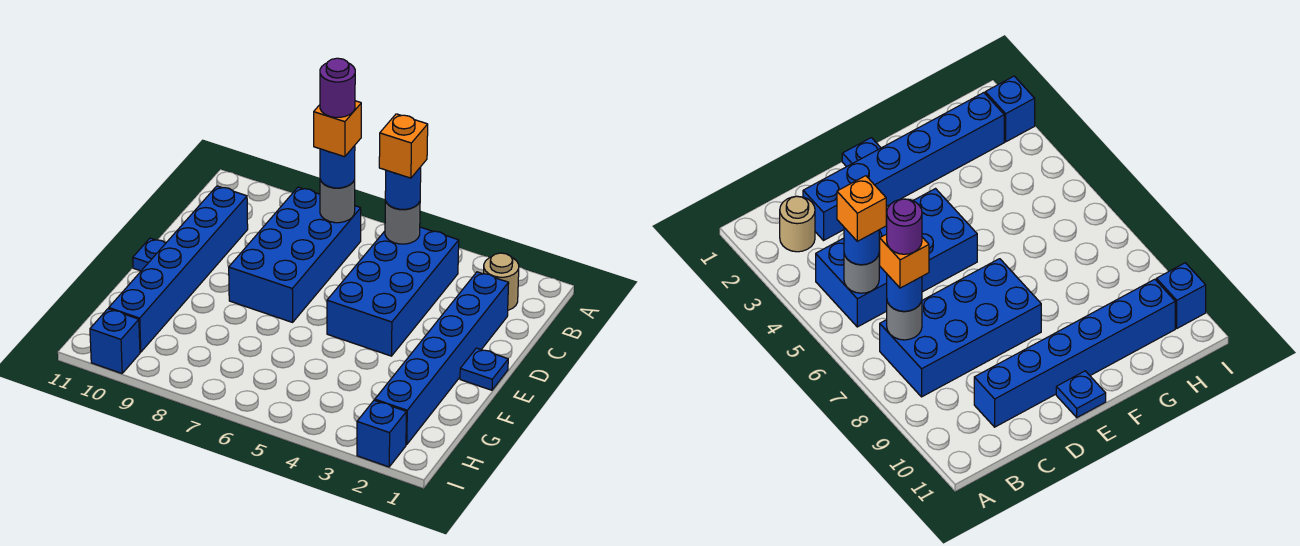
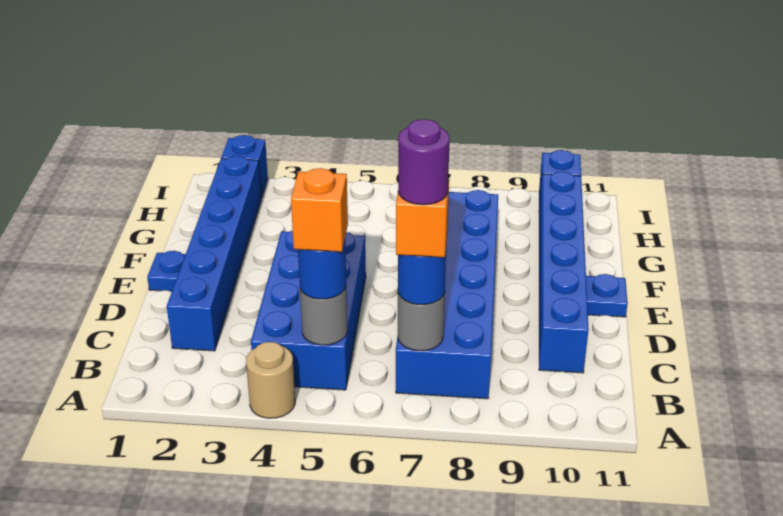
tan 1x1 round brick [484,253,519,310] -> tan 1x1 round brick moved to [246,342,295,418]
blue 2x4 brick [229,187,361,322] -> blue 2x6 brick [396,190,498,399]

